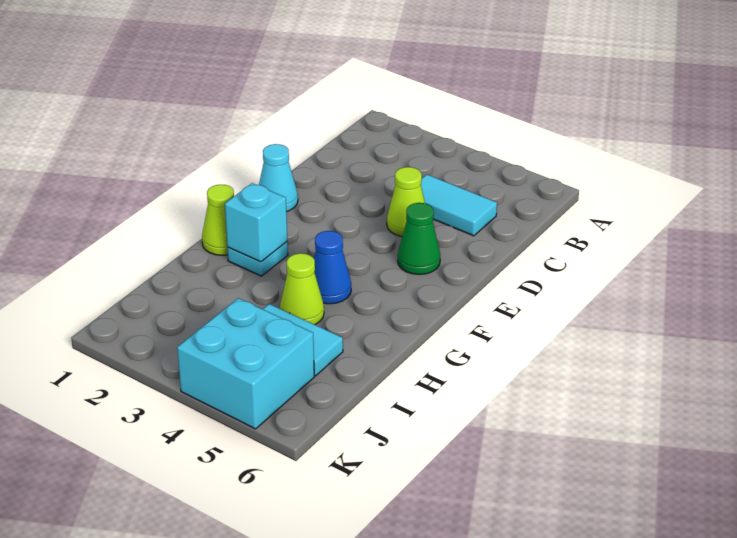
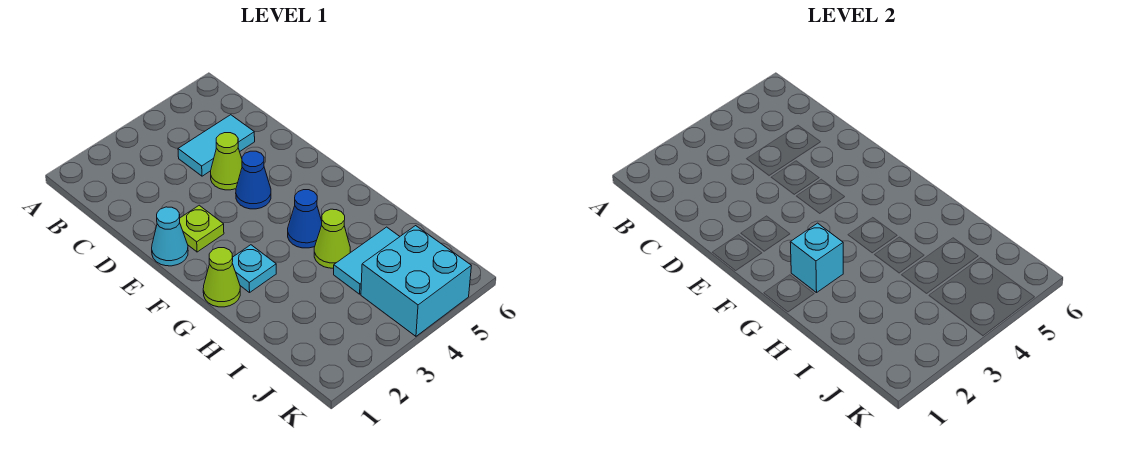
none -> lime 1x1 plate [180,205,224,252]
none -> blue 1x1 cone [236,151,271,209]
green 1x1 cone [398,203,440,274] -> none

